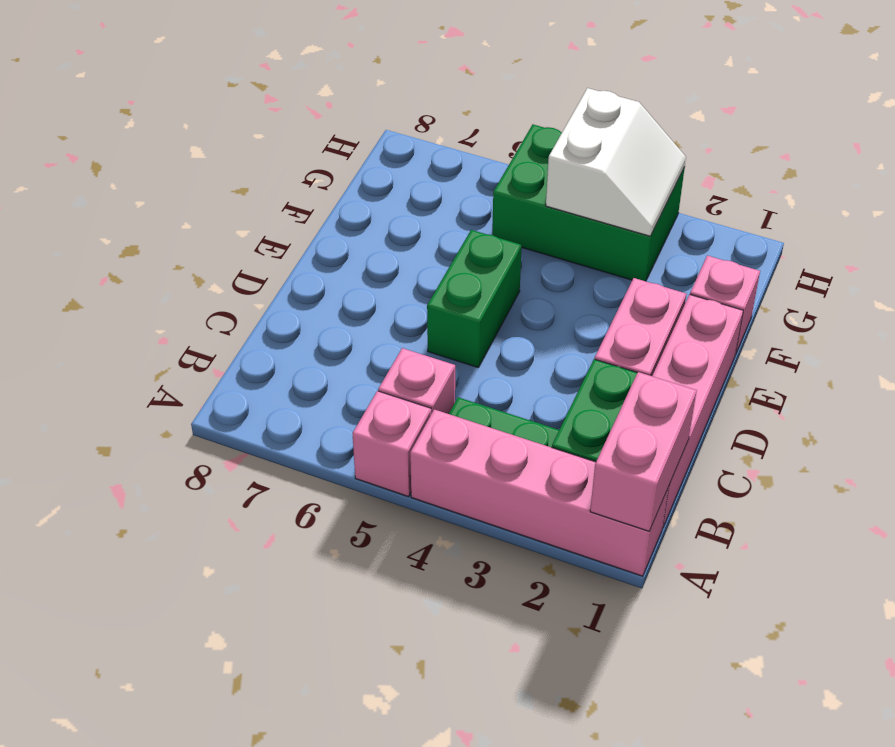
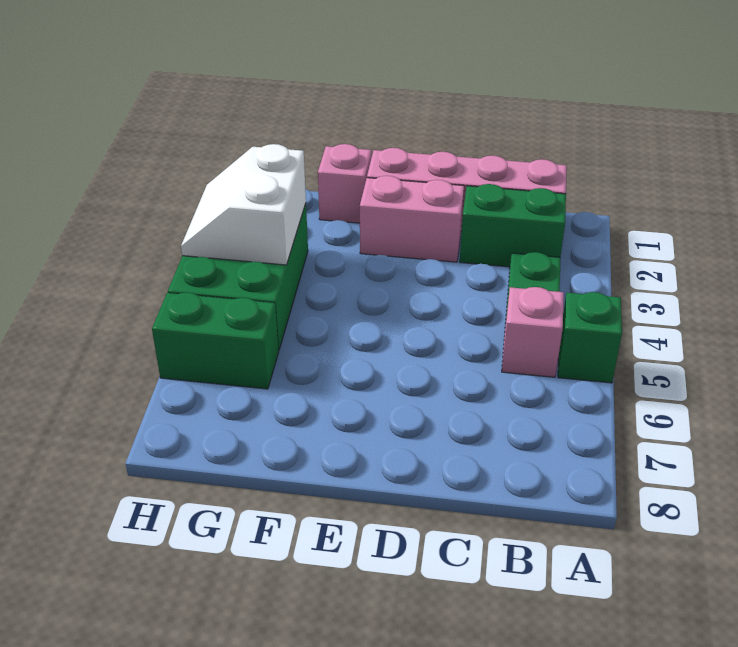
pink 1x4 brick [410,409,669,576] -> none
pink 1x2 brick [590,372,697,531] -> none
pink 1x1 brick [352,391,431,497] -> green 1x1 brick [558,292,622,383]
green 1x2 brick [427,230,522,367] -> green 1x2 brick moved to [152,293,279,389]
white 2x2 slope [546,88,686,236] -> white 2x2 slope turned to [181,144,306,265]

